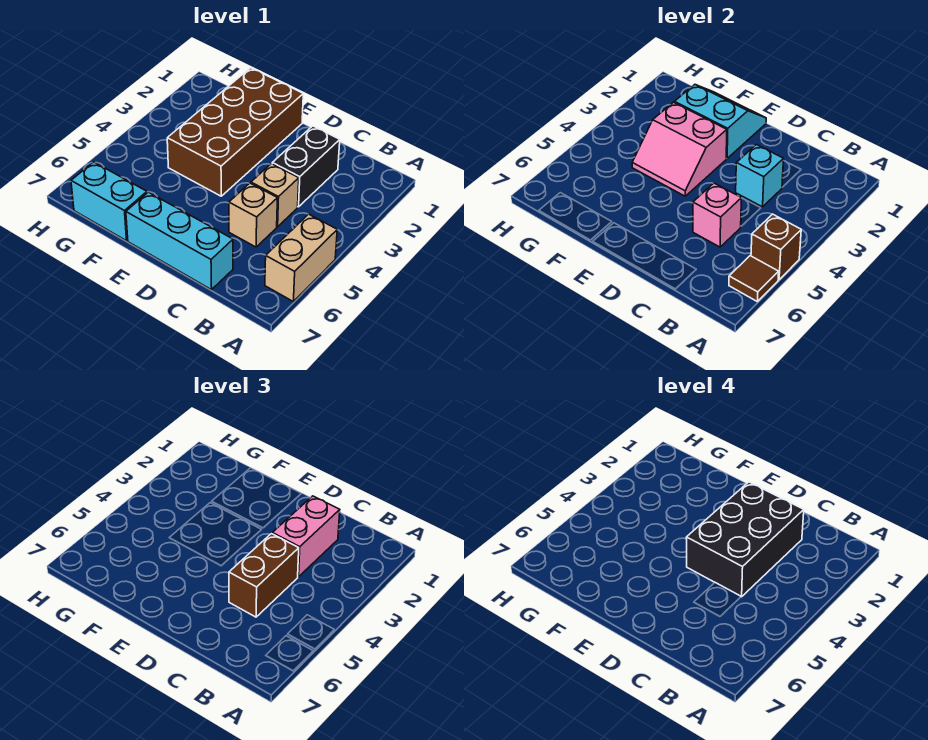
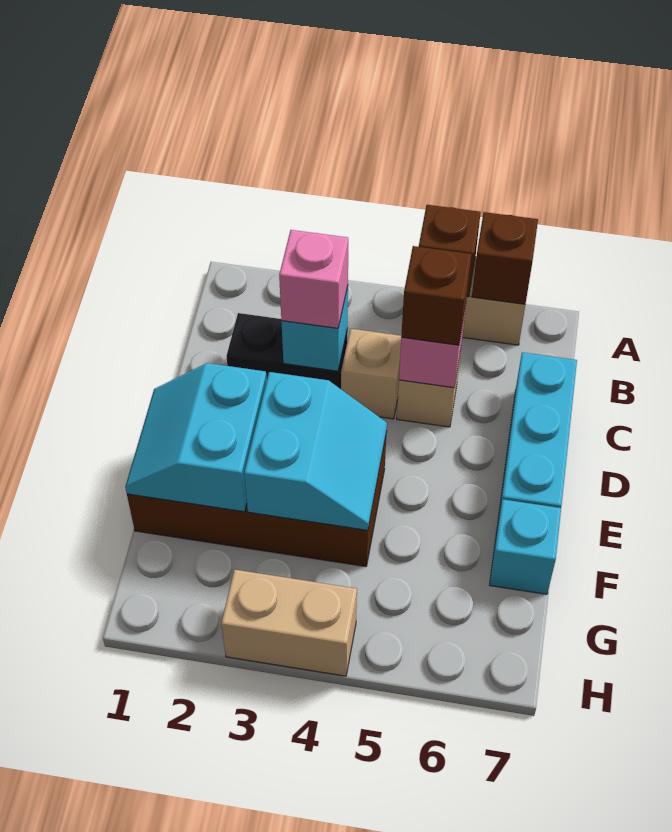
brown 1x1 tile [729,256,779,301] -> brown 1x1 brick [472,212,538,304]
pink 1x2 brick [272,496,340,577] -> pink 1x1 brick [279,230,348,328]
black 2x3 brick [686,482,804,597] -> none
brown 1x2 brick [229,534,299,617] -> brown 1x1 brick [401,246,472,345]
pink 2x2 slope [632,102,727,196] -> cyan 2x2 slope [244,372,387,530]
cyan 1x2 brick [71,162,147,241] -> cyan 1x1 brick [490,499,561,594]
none -> tan 1x2 brick [221,570,357,676]

